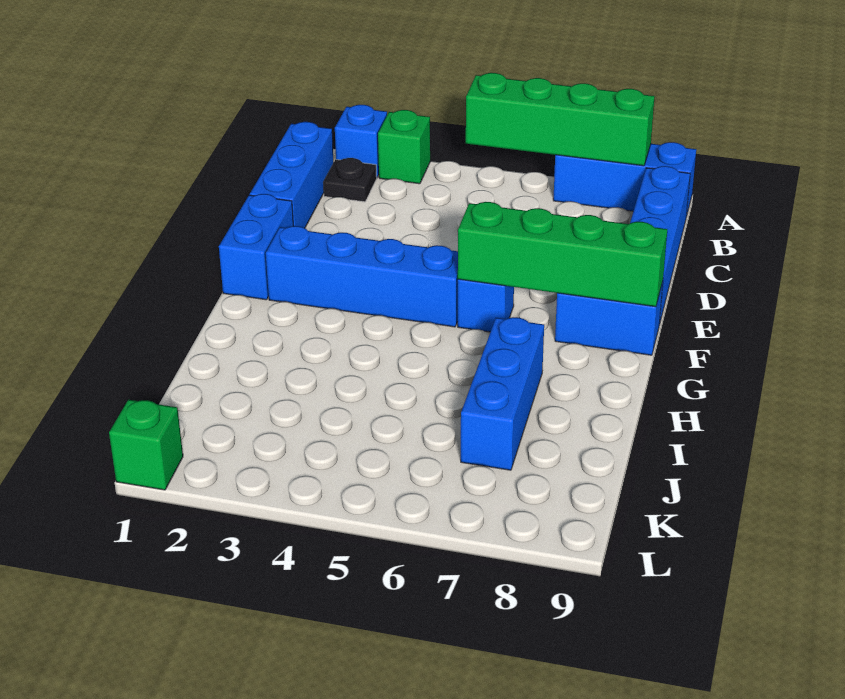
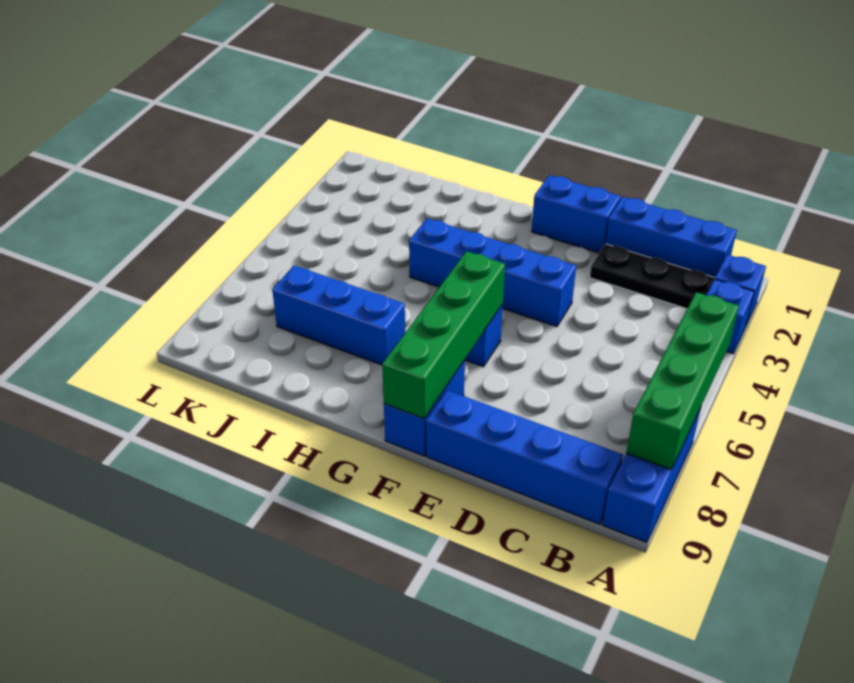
green 1x1 brick [378,110,430,184] -> blue 1x1 brick [707,279,754,354]
black 1x1 plate [323,158,377,202] -> black 1x3 plate [590,244,715,309]
blue 1x4 brick [266,226,458,327] -> blue 1x4 brick turned to [409,218,576,327]
green 1x1 brick [109,400,183,490] -> none

